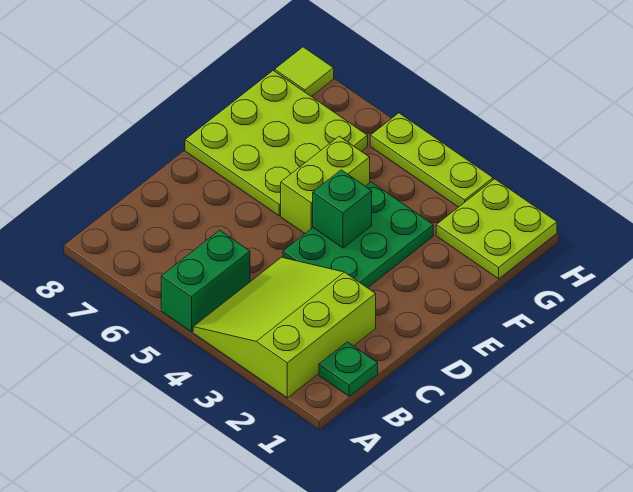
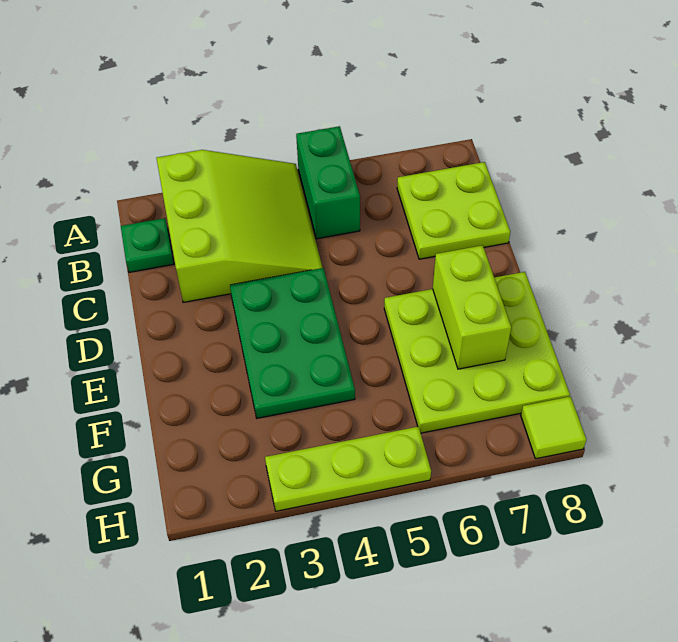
green 1x1 brick [313,170,372,248] -> none
lime 1x2 brick [281,136,370,233] -> lime 1x2 brick moved to [433,245,511,369]
lime 2x2 plate [436,179,557,279] -> lime 2x2 plate moved to [397,162,510,259]

